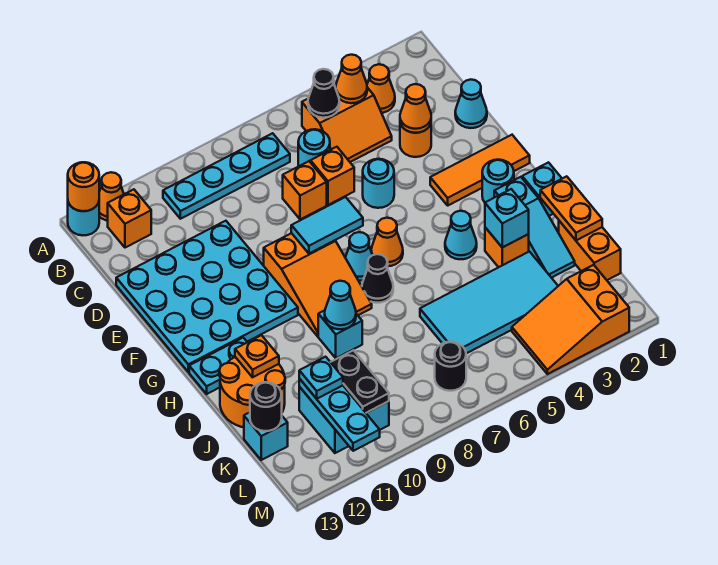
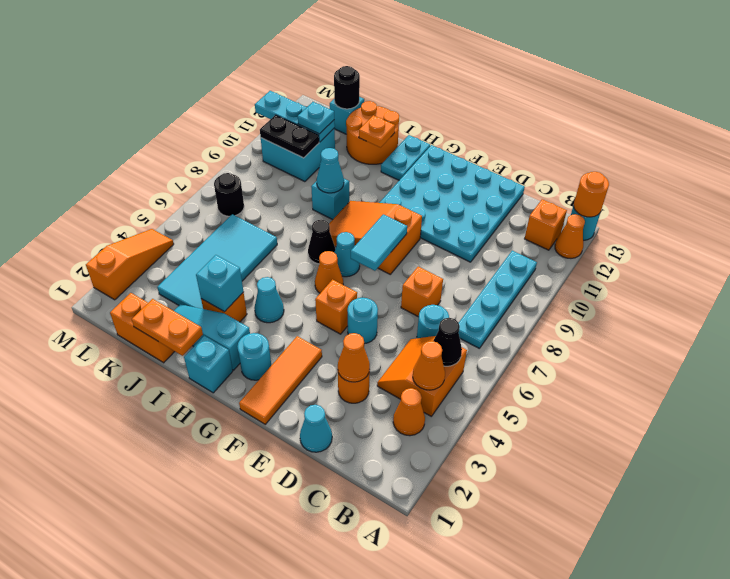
orange 1x1 brick [311,147,354,205] -> orange 1x1 brick moved to [315,280,357,334]
orange 2x3 slope [512,265,629,374] -> orange 1x3 slope [86,229,174,300]

